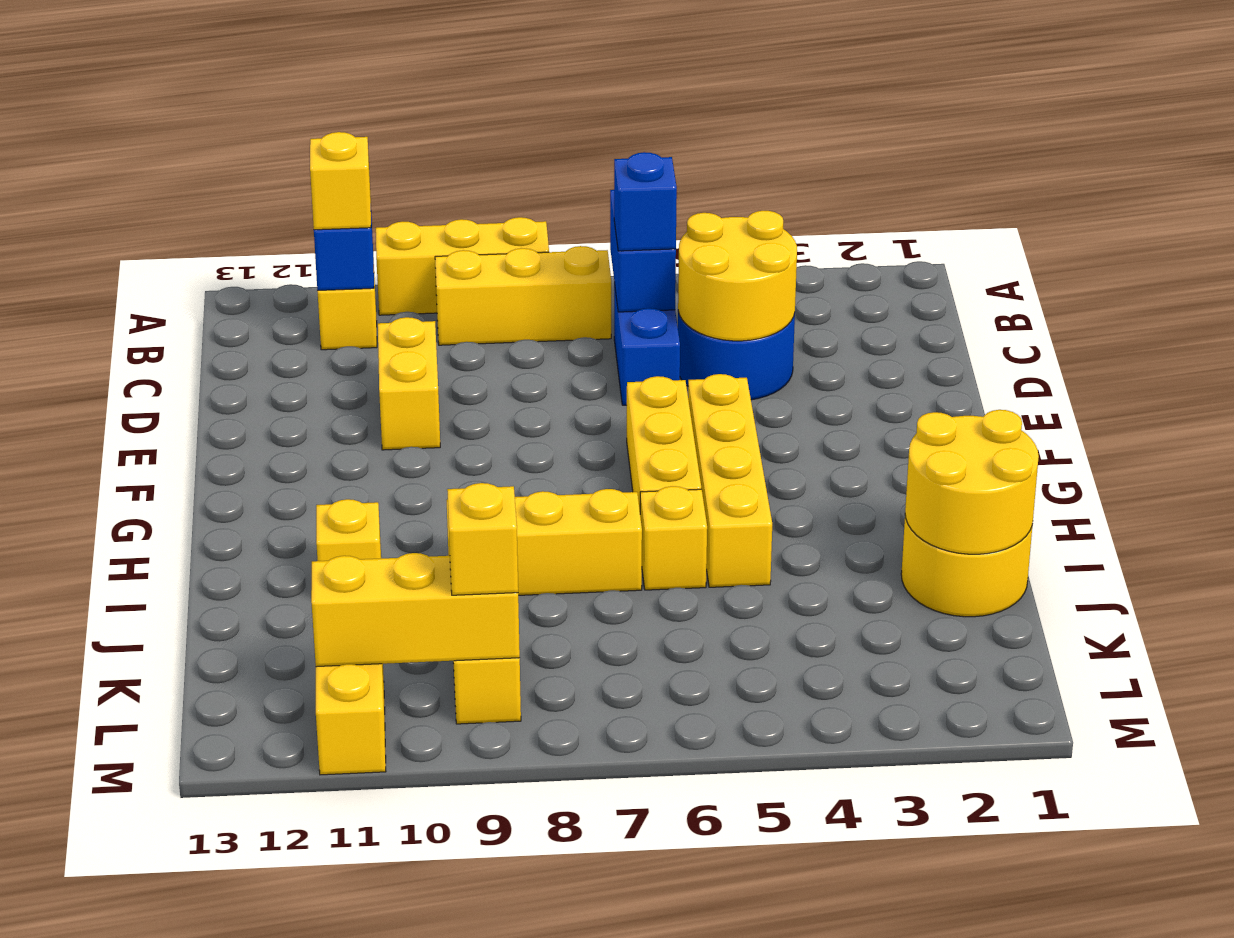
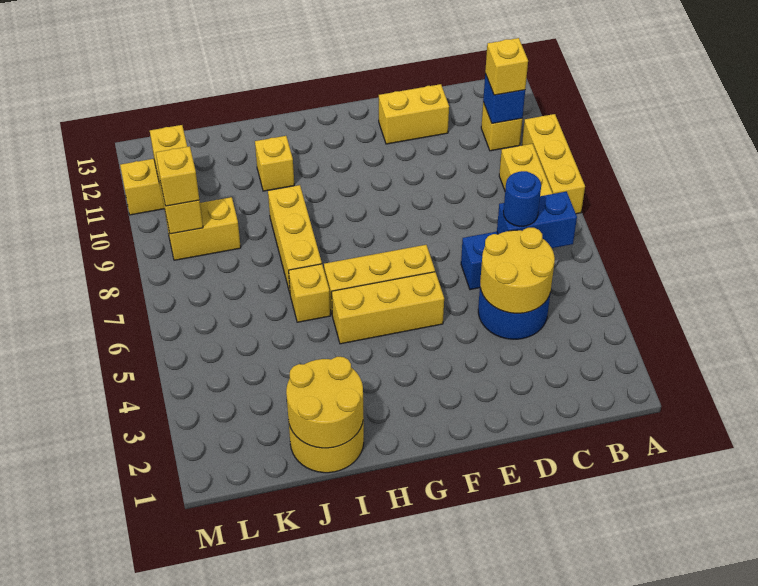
blue 1x1 brick [614,152,677,251] -> blue 1x1 round brick [503,171,541,226]
yellow 1x2 brick [378,317,440,450] -> yellow 1x2 brick moved to [379,84,449,144]
yellow 1x4 brick [688,374,772,587] -> yellow 1x3 brick [332,272,444,344]

